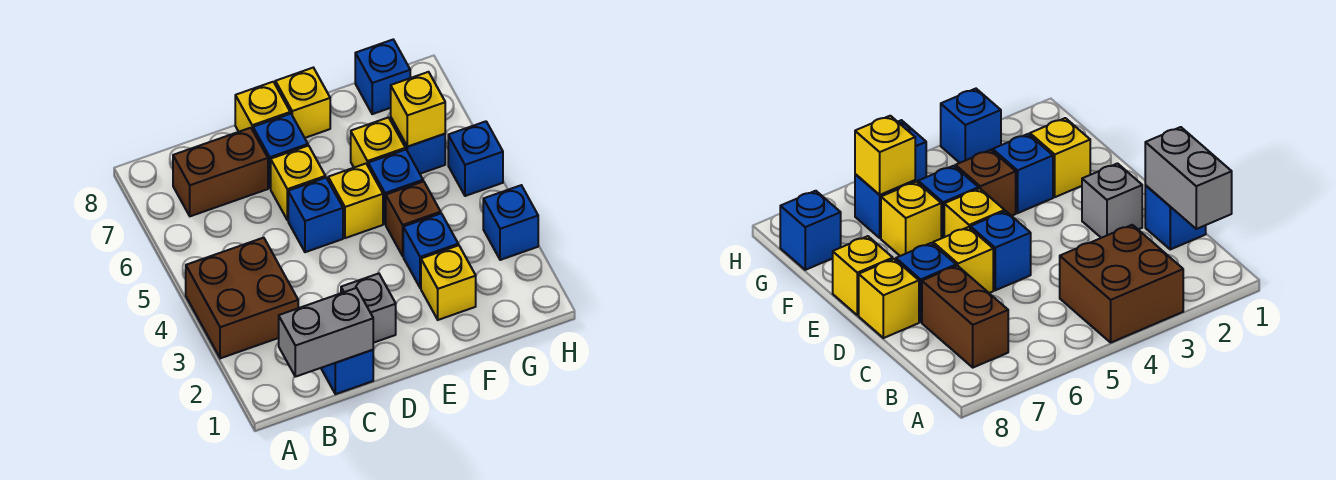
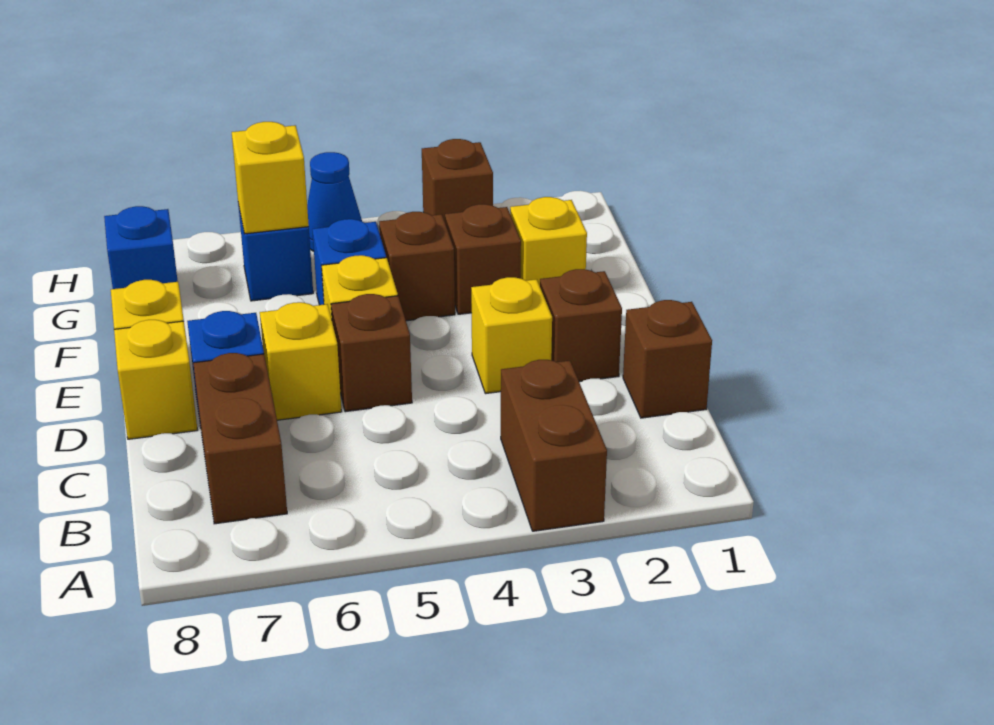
brown 2x2 brick [186,238,298,358] -> brown 1x2 brick [501,360,607,531]
grey 1x2 brick [279,288,373,377] -> none
blue 1x1 brick [321,350,373,394] -> brown 1x1 brick [623,300,712,418]
grey 1x1 brick [341,274,396,343] -> brown 1x1 brick [540,269,622,382]
blue 1x1 brick [288,178,343,252] -> brown 1x1 brick [331,294,412,412]
blue 1x1 brick [403,214,458,288] -> brown 1x1 brick [445,204,521,314]
yellow 1x1 brick [351,117,405,167] -> yellow 1x1 brick moved to [471,277,552,394]
blue 1x1 brick [483,185,538,260] -> brown 1x1 brick [422,139,493,221]
blue 1x1 brick [448,121,503,196] -> blue 1x1 cone [307,152,362,251]

